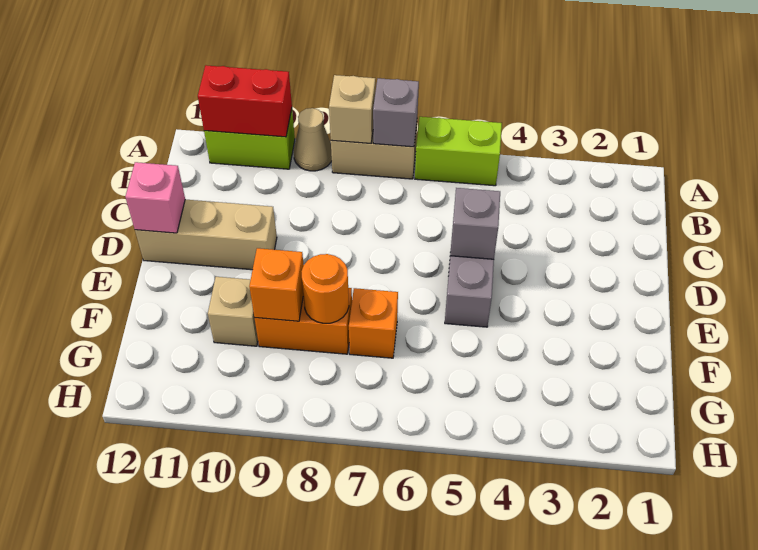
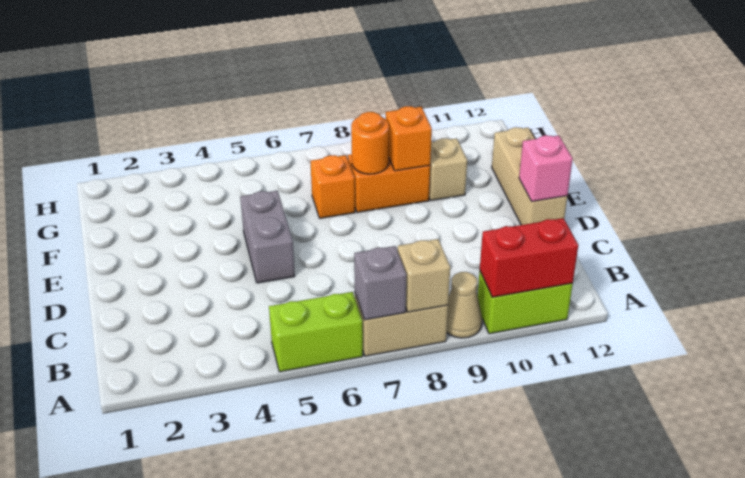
grey 1x1 brick [450,188,500,259] -> none
tan 1x3 brick [135,199,277,270] -> tan 1x3 brick turned to [492,127,567,225]

